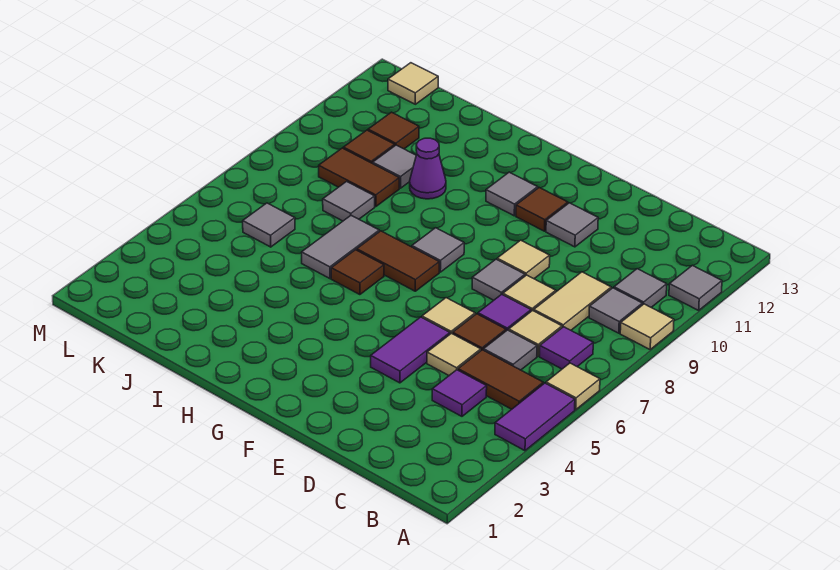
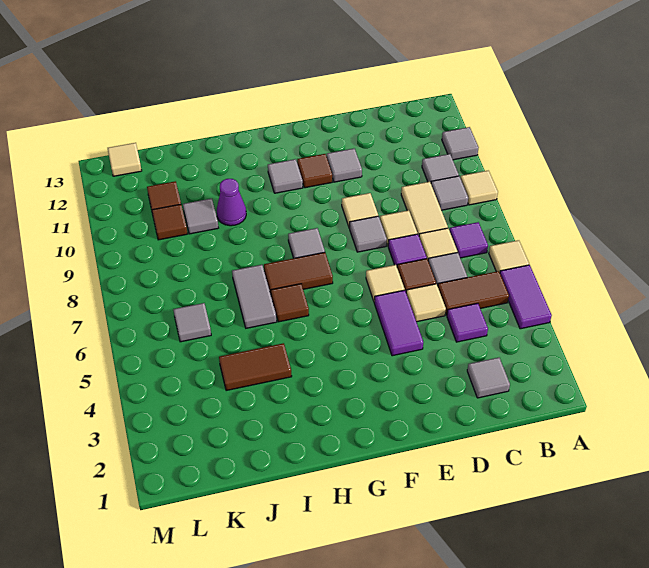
grey 1x1 tile [323,181,375,221] -> grey 1x1 tile moved to [467,358,510,398]
brown 1x2 tile [319,148,399,207] -> brown 1x2 tile moved to [219,343,292,391]

